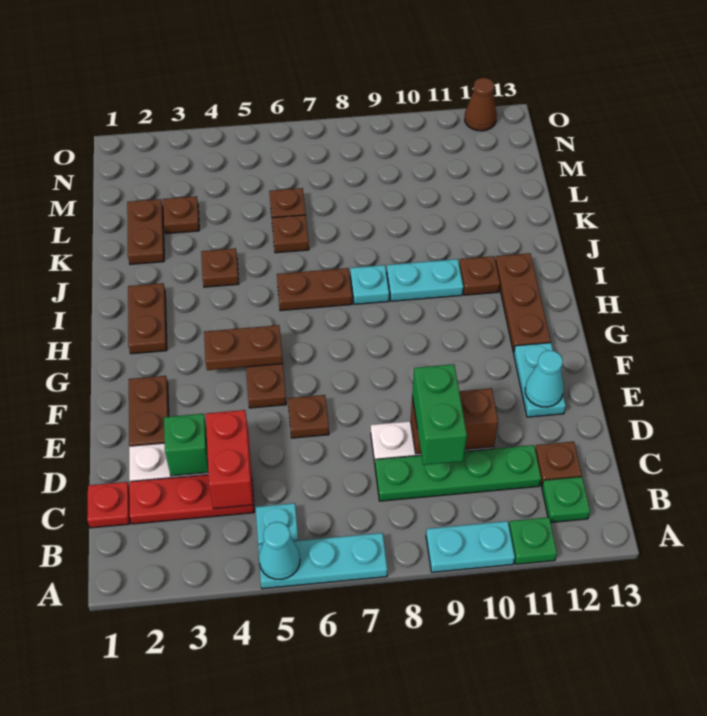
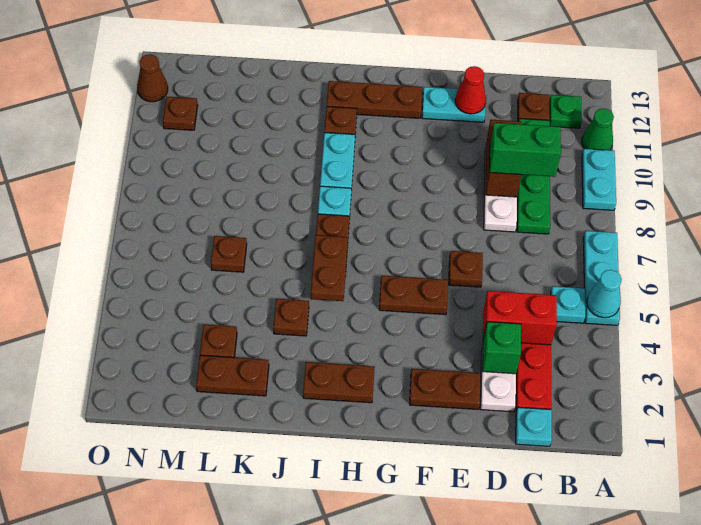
green 1x1 plate [509,517,557,564] -> green 1x1 cone [582,108,614,150]
red 1x1 plate [87,482,130,528] -> cyan 1x1 plate [516,407,552,446]
cyan 1x1 cone [525,350,564,407] -> red 1x1 cone [455,66,486,114]
brown 1x2 plate [204,325,283,370] -> brown 1x2 plate moved to [311,235,348,301]
brown 1x1 plate [272,215,309,253] -> brown 1x1 plate moved to [163,97,198,130]

